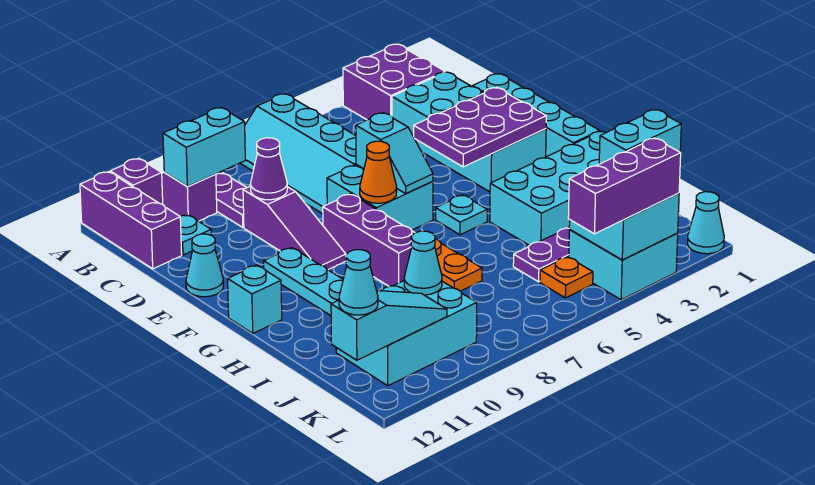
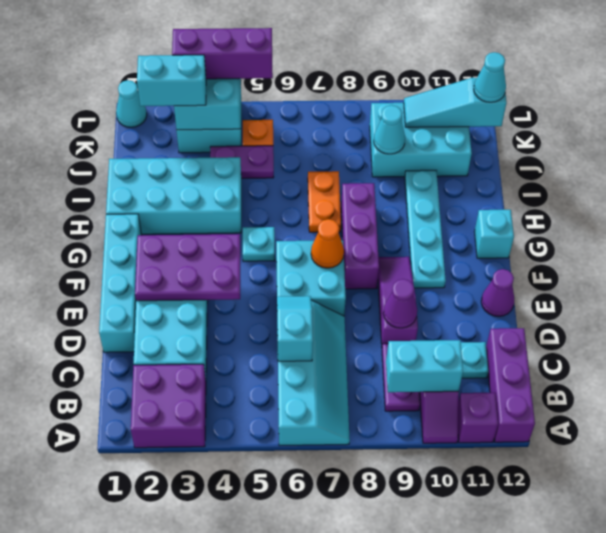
cyan 1x2 slope [356,113,433,194] -> cyan 1x2 slope moved to [277,296,313,361]
cyan 1x1 cone [186,234,223,297] -> purple 1x1 cone [481,269,514,316]

